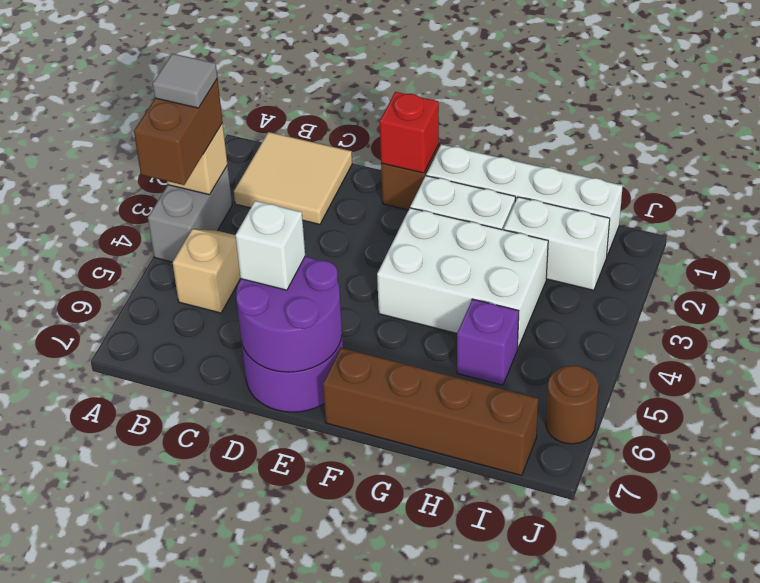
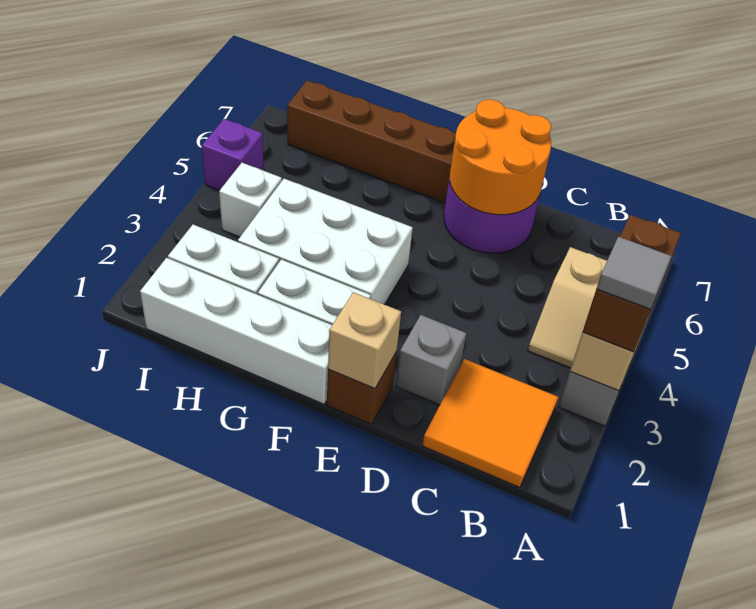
tan 2x2 tile [234,132,352,224] -> orange 2x2 tile [423,359,558,488]
none -> grey 1x1 brick [396,315,466,405]
purple 2x2 round brick [236,256,342,372] -> orange 2x2 round brick [450,99,551,215]
white 1x1 brick [236,201,305,290] -> white 1x1 brick moved to [219,163,282,237]
red 1x1 brick [380,92,439,173] -> tan 1x1 brick [328,292,401,388]
purple 1x1 brick [457,299,519,385] -> purple 1x1 brick moved to [202,119,264,190]
brown 1x1 round brick [546,365,599,444] -> none

